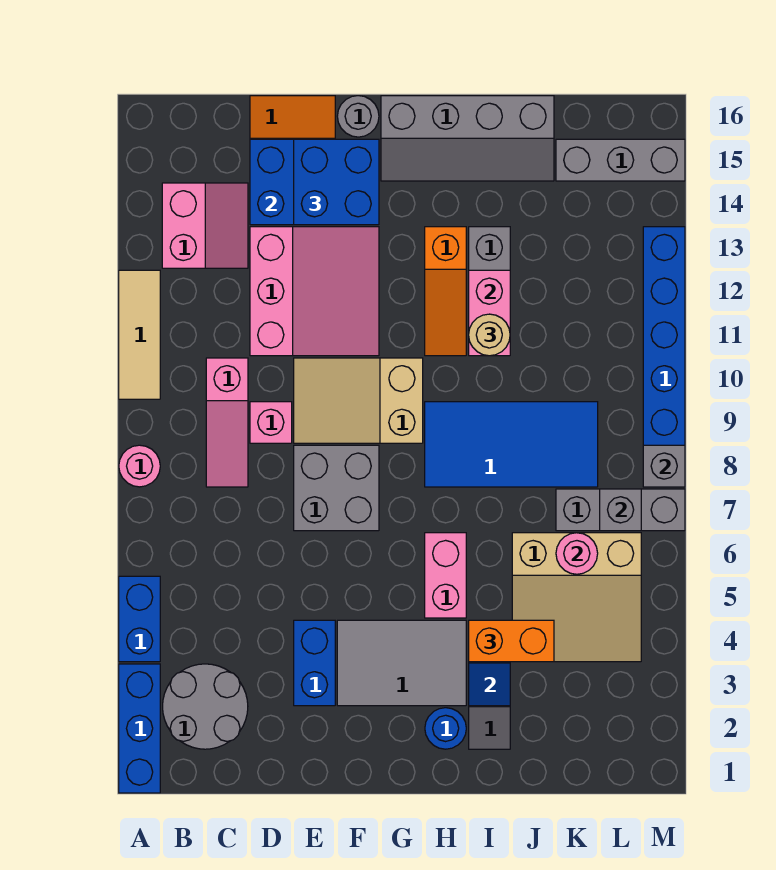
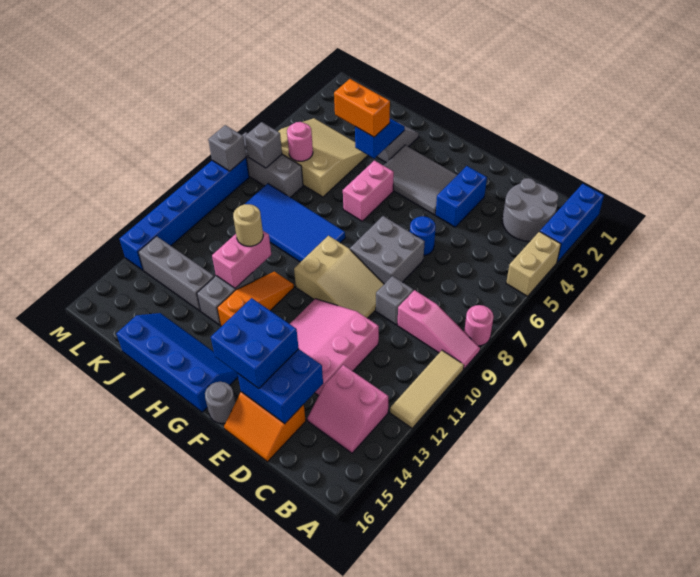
blue 1x2 brick [119,576,160,662] -> tan 1x2 brick [506,231,561,296]
pink 2x2 slope [162,183,248,268] -> pink 2x2 slope turned to [307,365,388,453]
pink 1x3 slope [206,358,248,487] -> pink 1x3 slope turned to [398,290,480,369]
pink 1x1 brick [250,402,292,443] -> grey 1x1 brick [376,276,413,325]
grey 2x4 slope [381,96,554,181] -> blue 2x4 slope [116,313,238,412]
blue 1x1 round brick [425,708,466,749] -> blue 1x1 round brick moved to [410,216,436,255]
grey 1x3 brick [556,139,685,181] -> grey 1x3 brick moved to [138,236,214,311]

